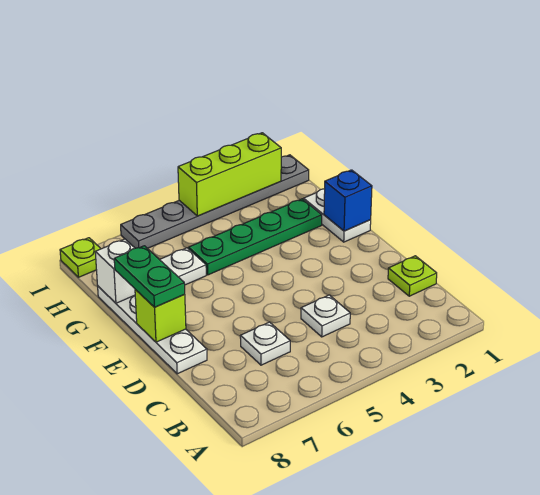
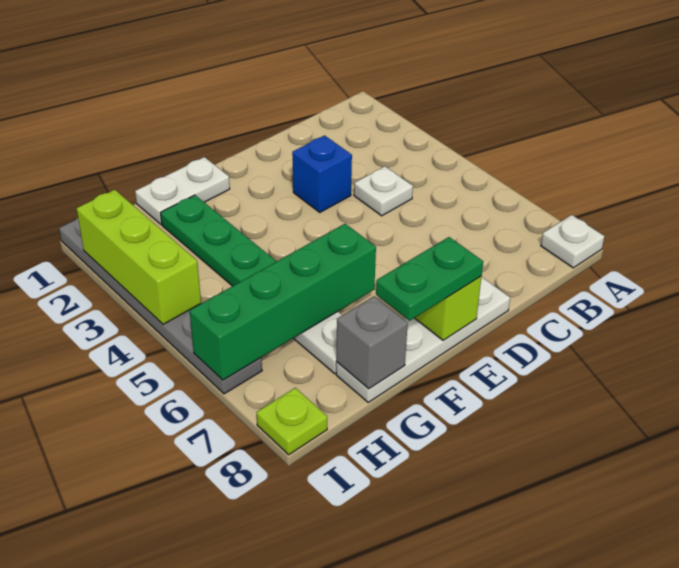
lime 1x1 plate [388,256,437,296] -> none
white 1x1 plate [240,322,290,365] -> white 1x1 plate moved to [541,215,604,268]
blue 1x1 brick [324,170,372,231] -> blue 1x1 brick moved to [292,136,352,212]
none -> green 1x4 brick [190,224,376,380]
white 1x1 brick [95,239,135,303] -> grey 1x1 brick [336,297,408,389]

